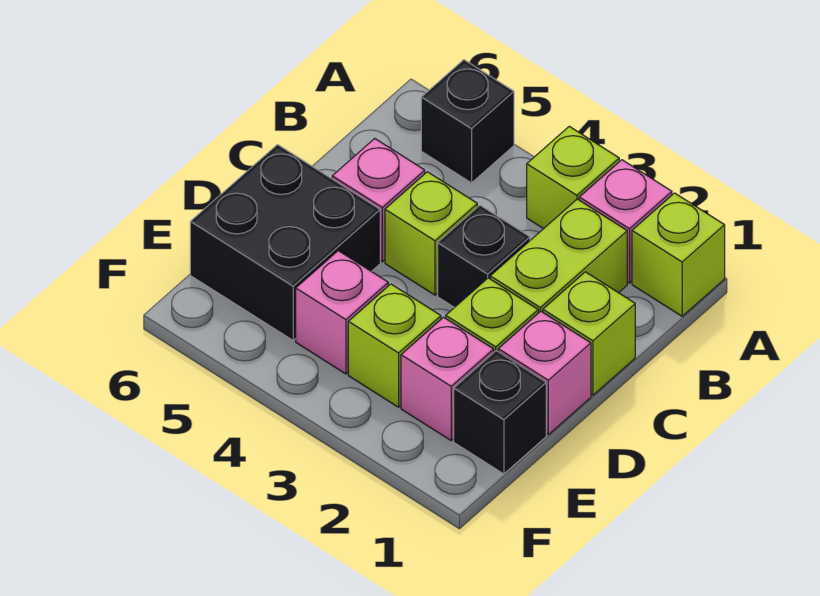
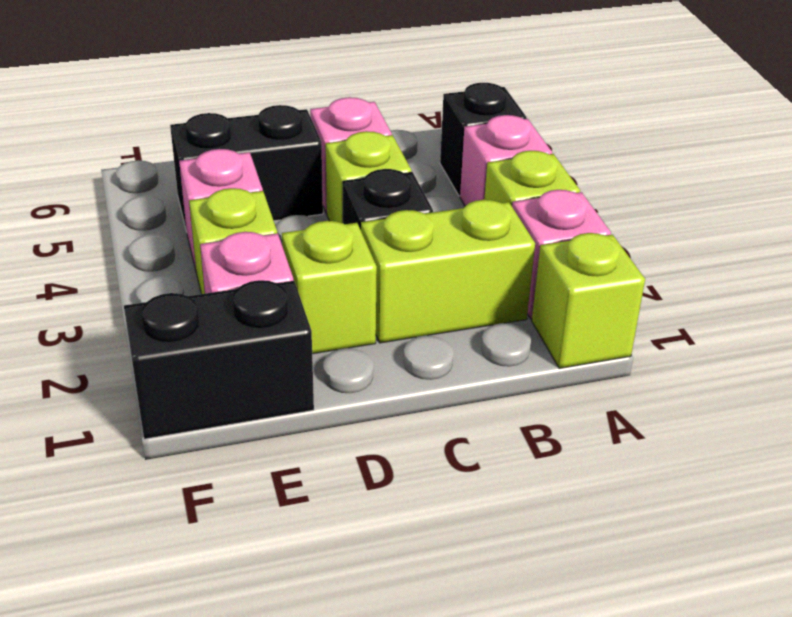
lime 1x1 brick [543,272,635,395] -> none
pink 1x1 brick [498,311,591,434] -> pink 1x1 brick moved to [460,115,552,206]
black 2x2 brick [190,145,380,340] -> black 1x2 brick [170,105,323,232]
black 1x1 brick [454,351,546,474] -> black 1x2 brick [124,280,314,439]

